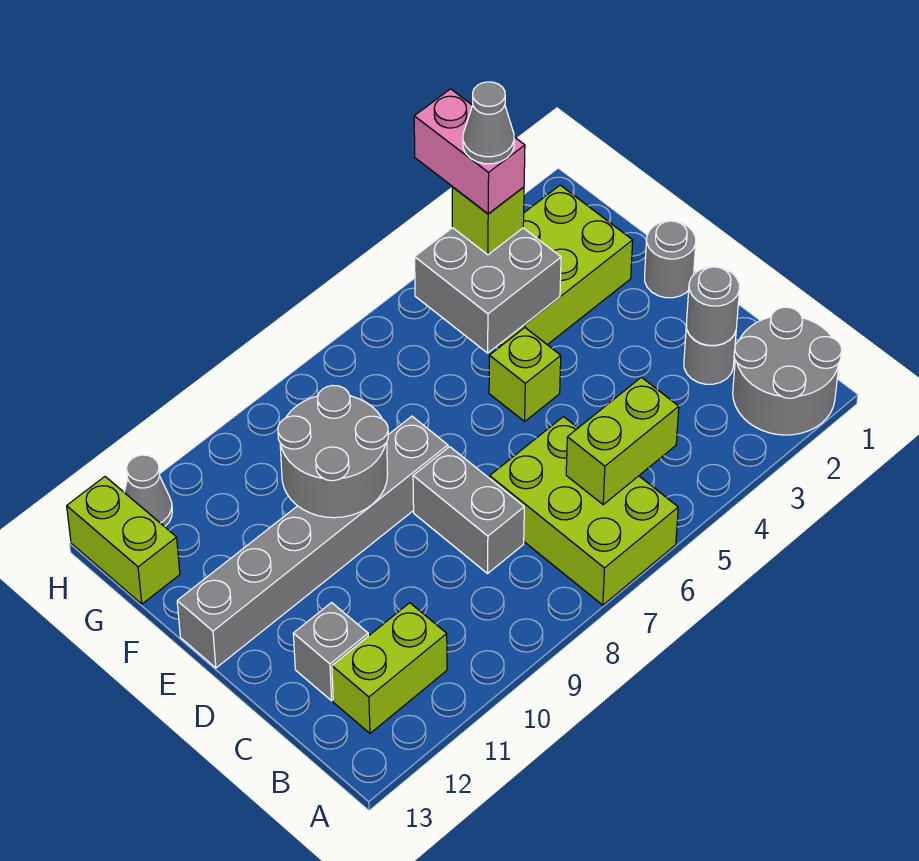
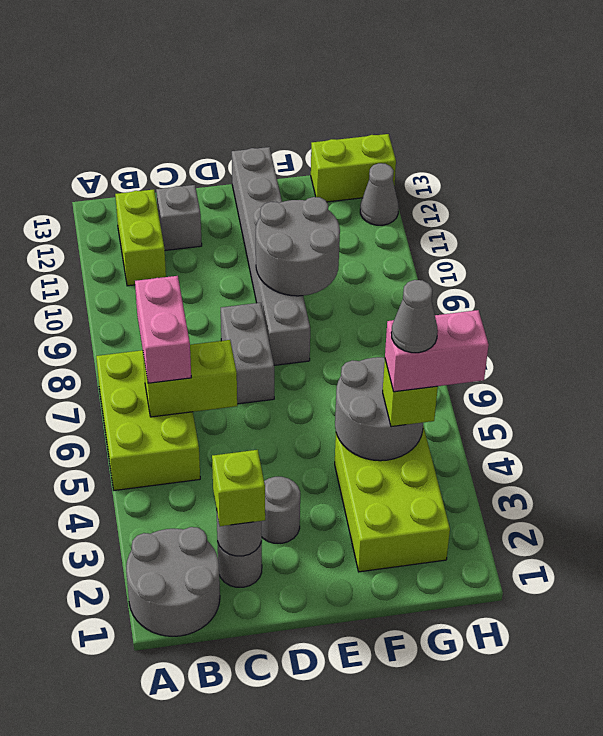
lime 2x3 brick [490,417,678,605] -> lime 2x3 brick turned to [96,350,200,490]
lime 1x2 brick [566,377,679,505] -> lime 1x2 brick turned to [143,340,237,417]
none -> pink 1x2 brick [135,276,191,383]
grey 1x2 brick [413,447,524,574] -> grey 1x2 brick turned to [221,303,274,404]
grey 1x1 round brick [645,221,696,298] -> grey 1x1 round brick moved to [262,477,300,543]
lime 1x1 brick [489,328,561,421] -> lime 1x1 brick moved to [212,450,265,526]
grey 2x2 brick [415,228,561,353] -> grey 2x2 round brick [335,357,423,461]

